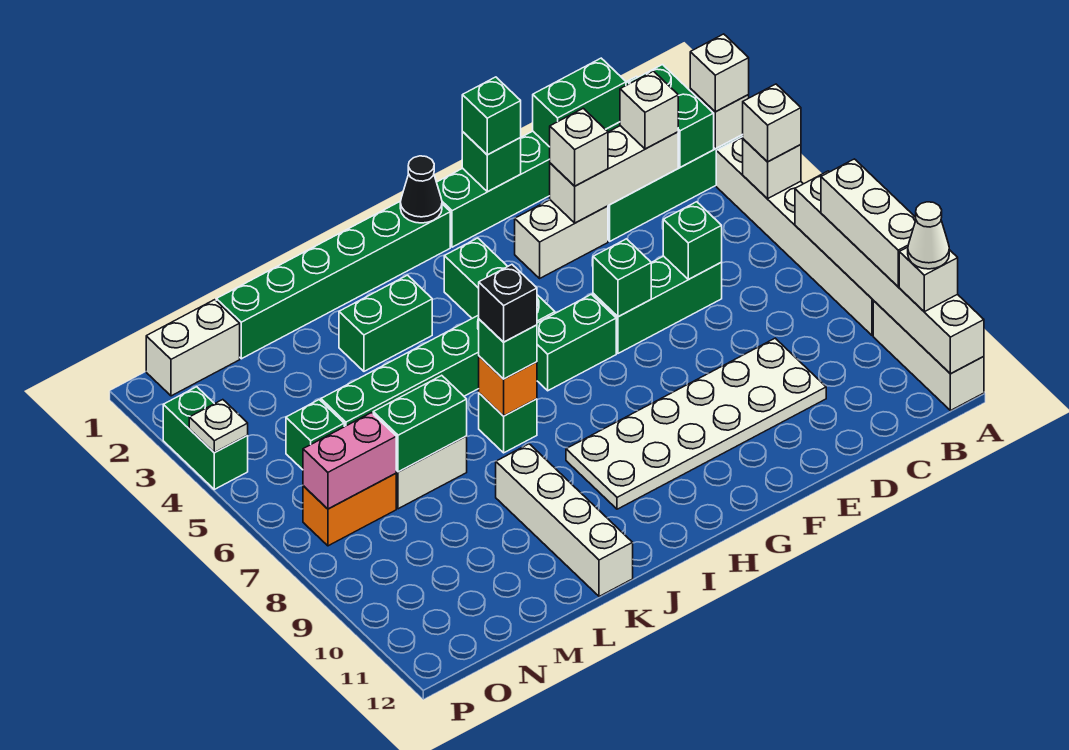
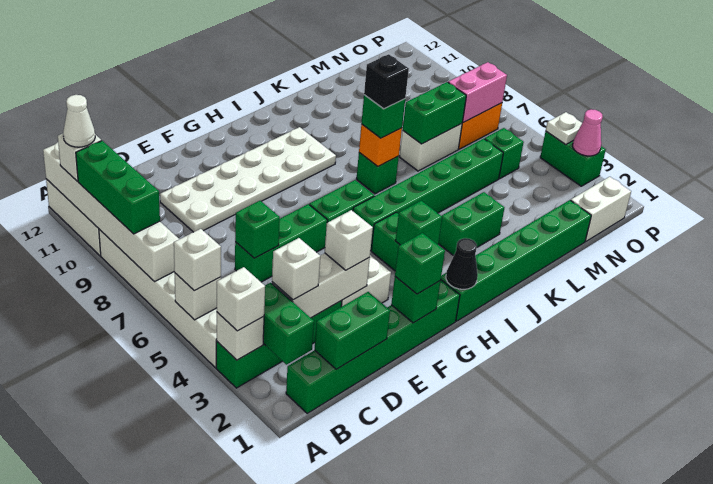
white 1x3 brick [821,159,916,287] -> green 1x3 brick [76,141,160,234]
green 1x1 brick [593,239,651,317] -> green 1x1 brick moved to [395,201,442,245]
white 1x4 brick [496,444,633,596] -> none
none -> pink 1x1 cone [573,109,603,156]

